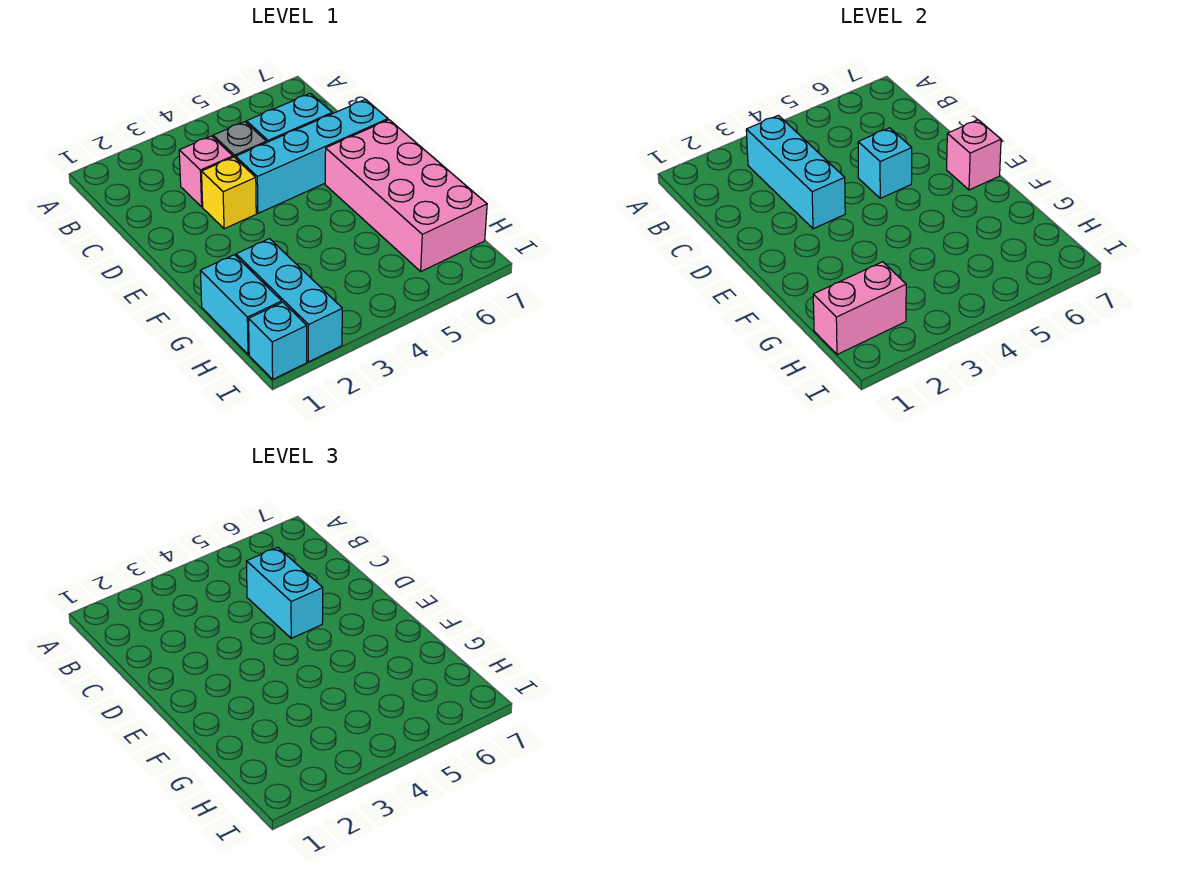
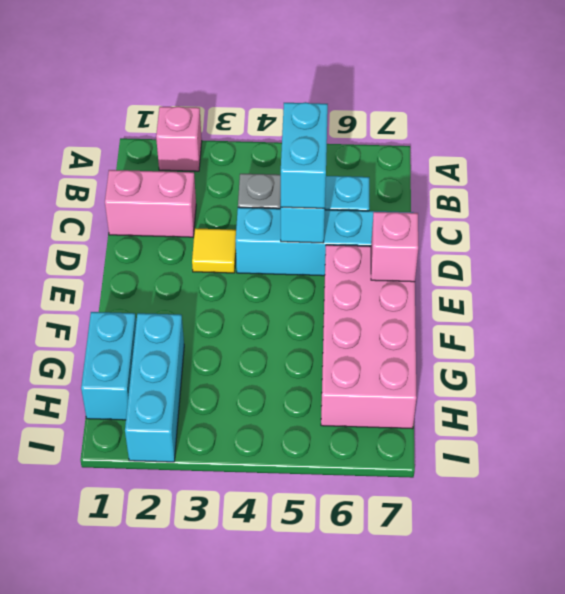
cyan 1x3 brick [746,115,845,229] -> none
pink 1x1 brick [179,136,233,207] -> pink 1x1 brick moved to [156,106,202,171]
yellow 1x1 brick [202,157,256,229] -> yellow 1x1 tile [192,228,236,273]
pink 1x2 brick [813,262,906,354] -> pink 1x2 brick moved to [105,170,196,237]
cyan 1x1 brick [249,302,307,379] -> none

